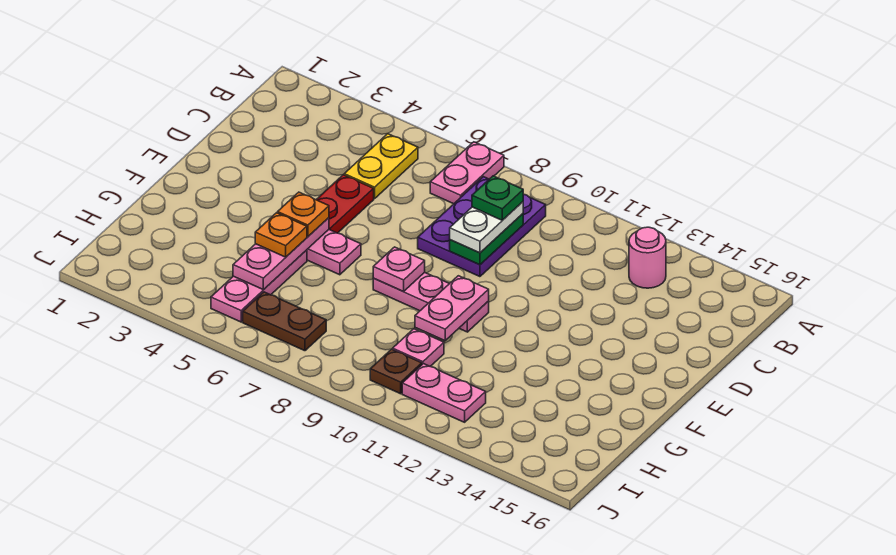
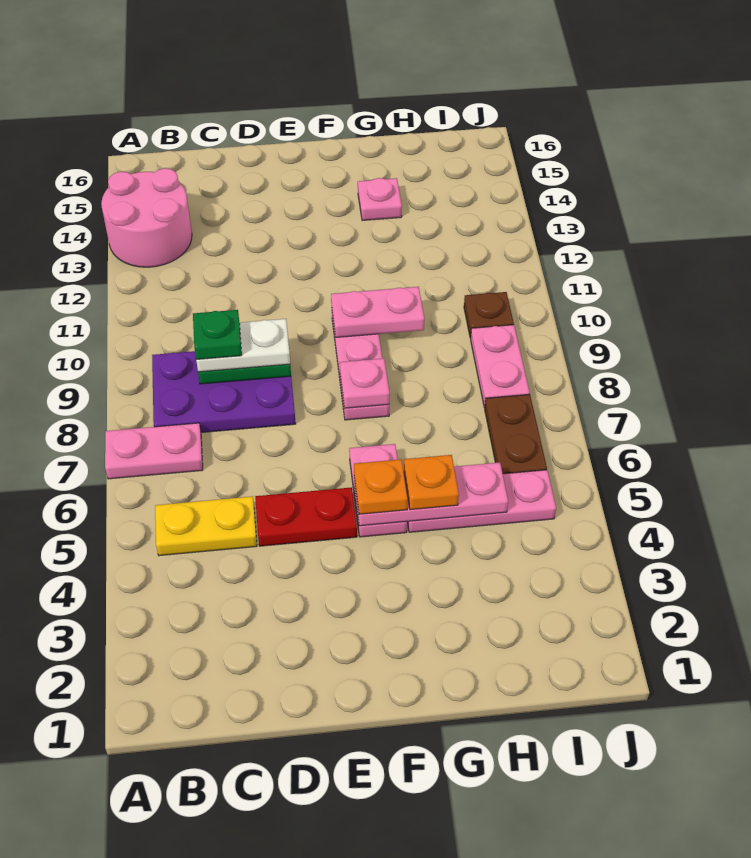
pink 1x1 round brick [629,227,666,288] -> pink 2x2 round brick [101,168,192,267]
pink 1x1 plate [393,329,444,366] -> pink 1x1 plate moved to [358,178,402,221]
pink 1x2 plate [402,364,486,422] -> pink 1x2 plate moved to [471,325,530,408]

